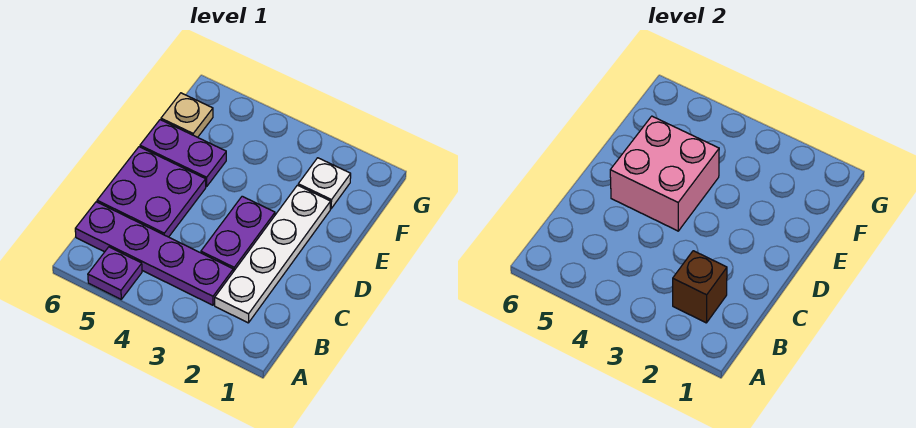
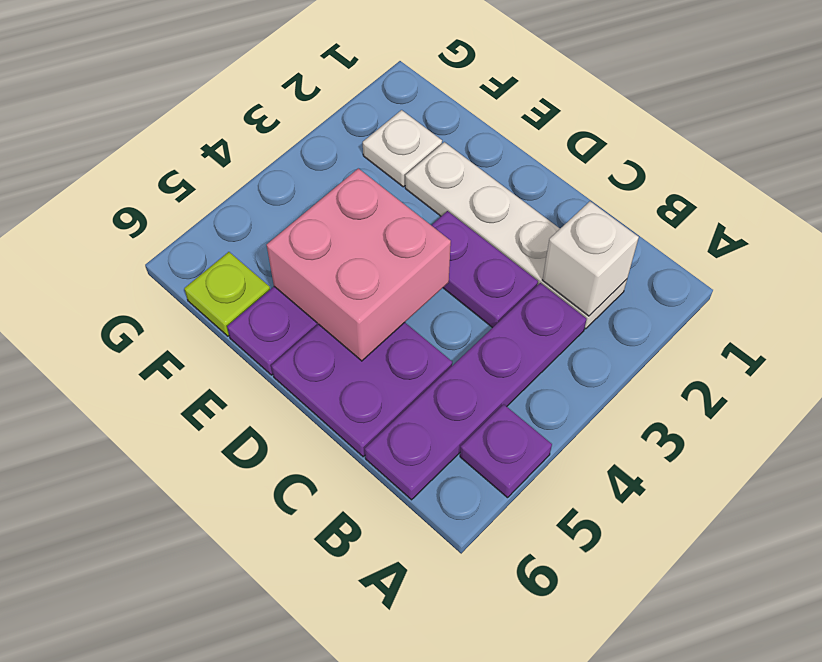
brown 1x1 brick [673,251,727,323] -> white 1x1 brick [542,201,639,316]
tan 1x1 plate [161,93,213,137] -> lime 1x1 plate [184,252,270,336]

